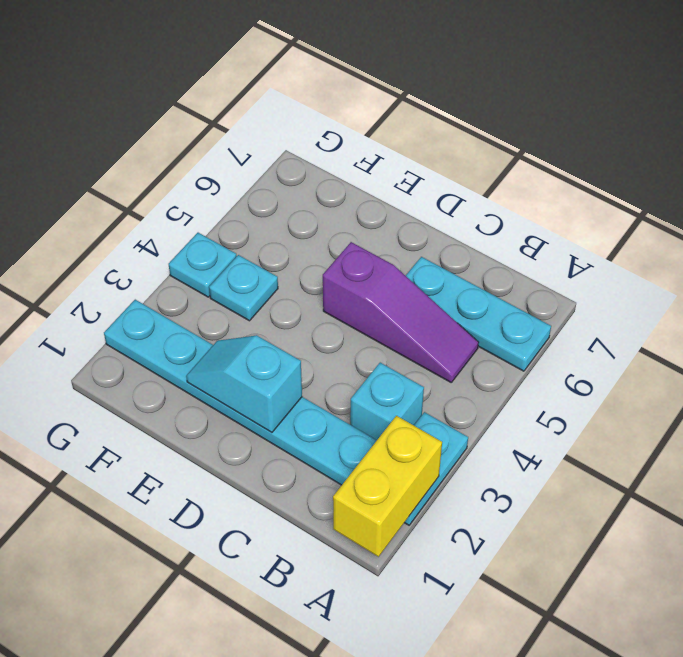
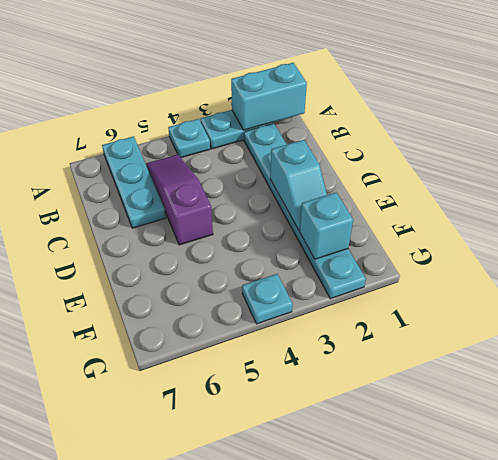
yellow 1x2 brick [333,416,442,557] -> cyan 1x2 brick [231,63,307,130]
cyan 1x1 brick [350,363,424,440] -> cyan 1x1 brick moved to [300,192,353,259]
cyan 1x1 plate [209,255,278,321] -> cyan 1x1 plate moved to [168,119,210,158]

